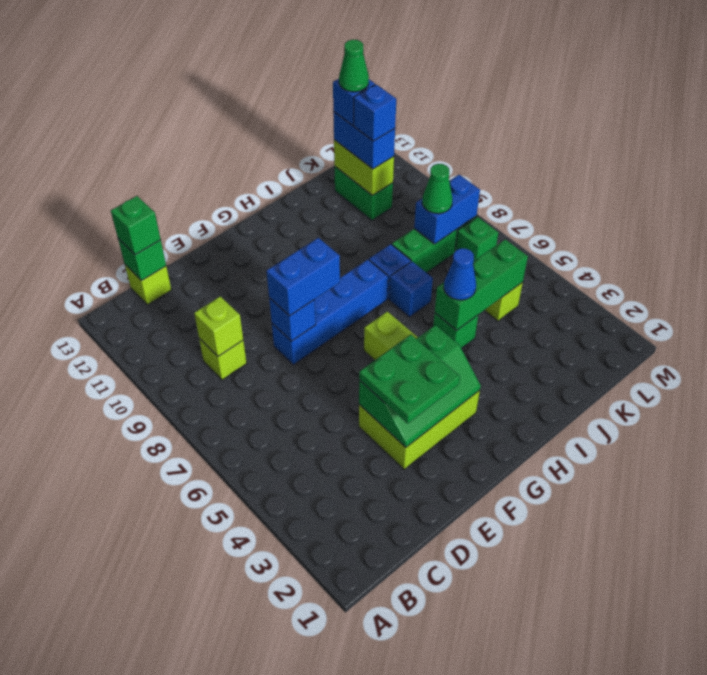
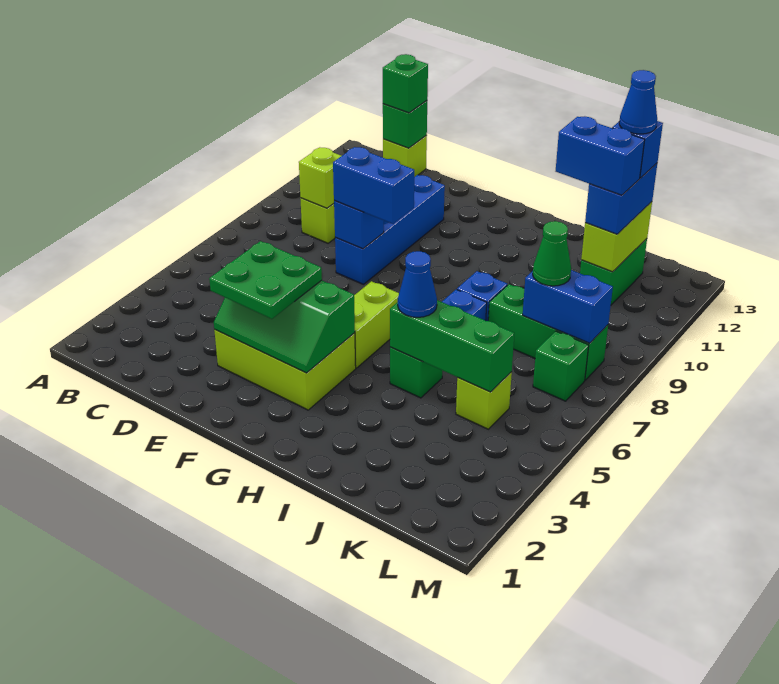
blue 1x4 brick [272,260,388,365] -> blue 1x4 brick turned to [335,175,445,284]
blue 1x1 brick [354,84,396,141] -> blue 1x2 brick [556,116,645,195]
green 1x1 cone [339,40,369,92] -> blue 1x1 cone [619,70,657,134]

